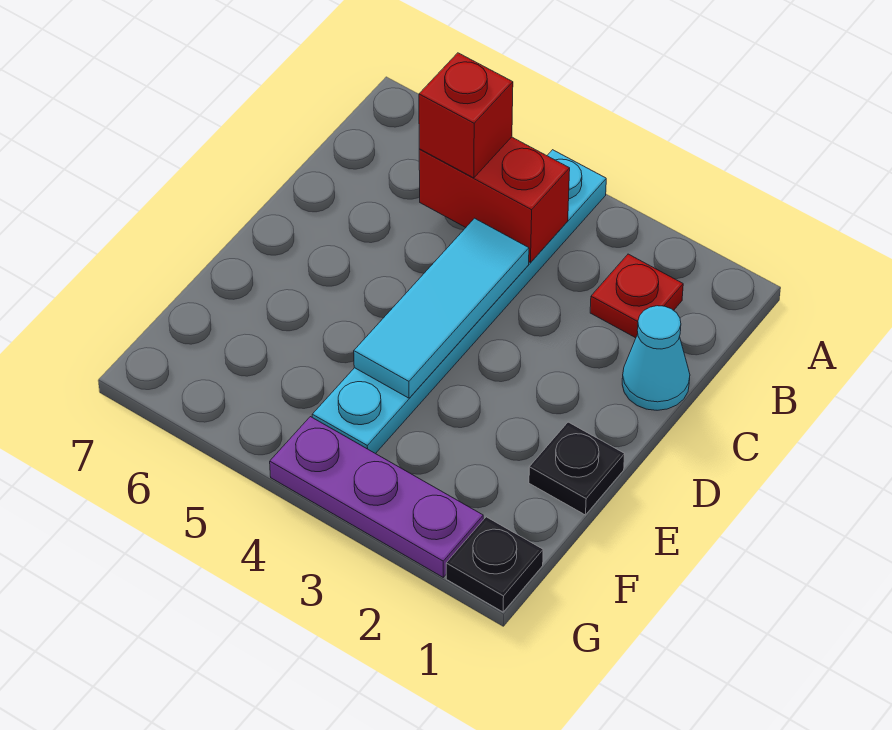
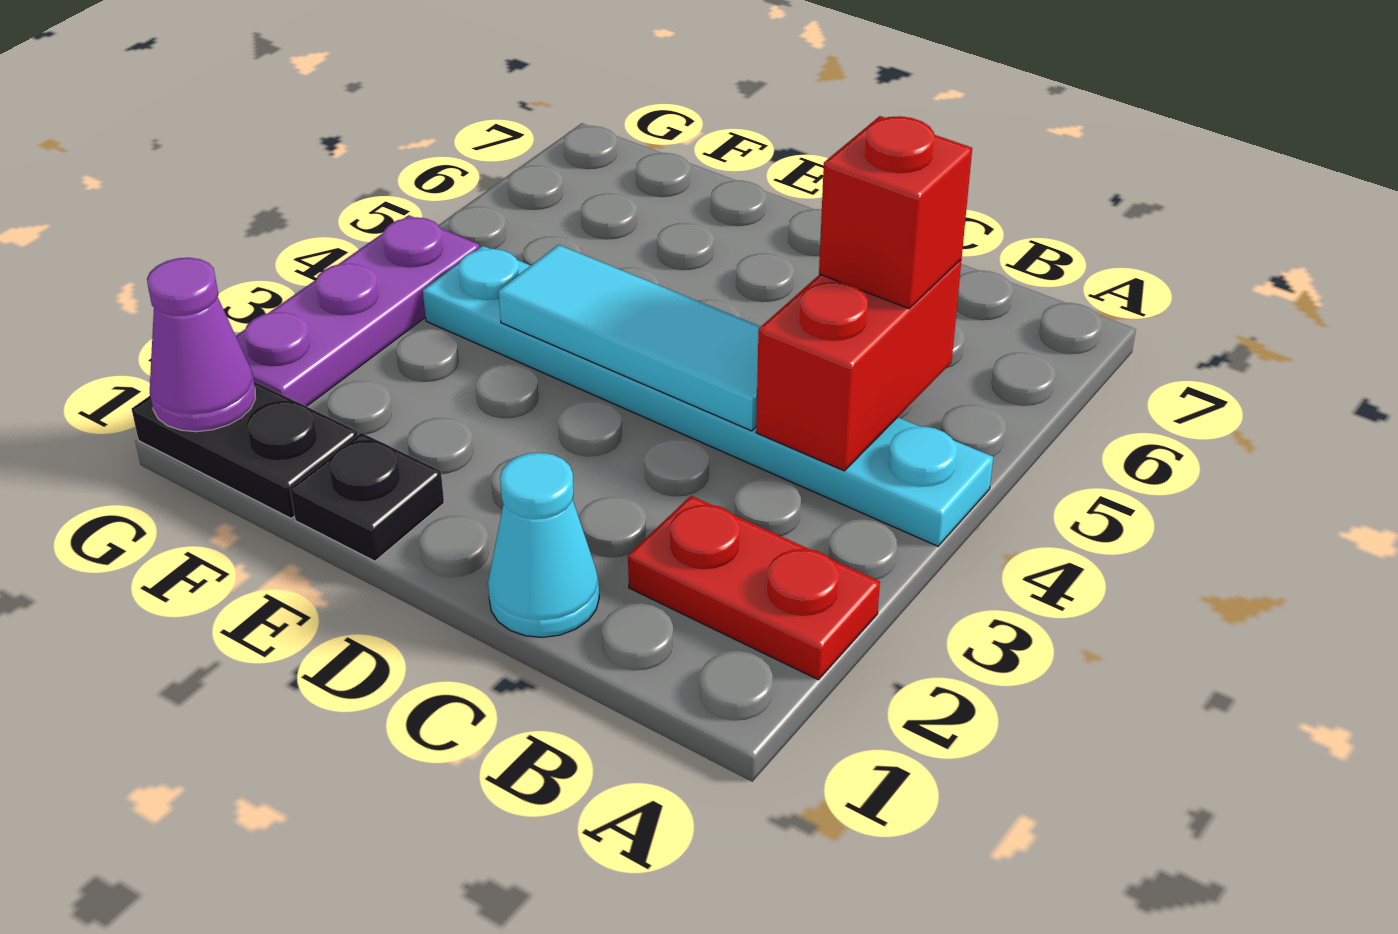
red 1x1 plate [590,254,683,338] -> red 1x2 plate [628,496,880,680]
black 1x1 plate [446,517,543,612] -> black 1x2 plate [132,382,358,518]
none -> purple 1x1 cone [147,258,256,432]

